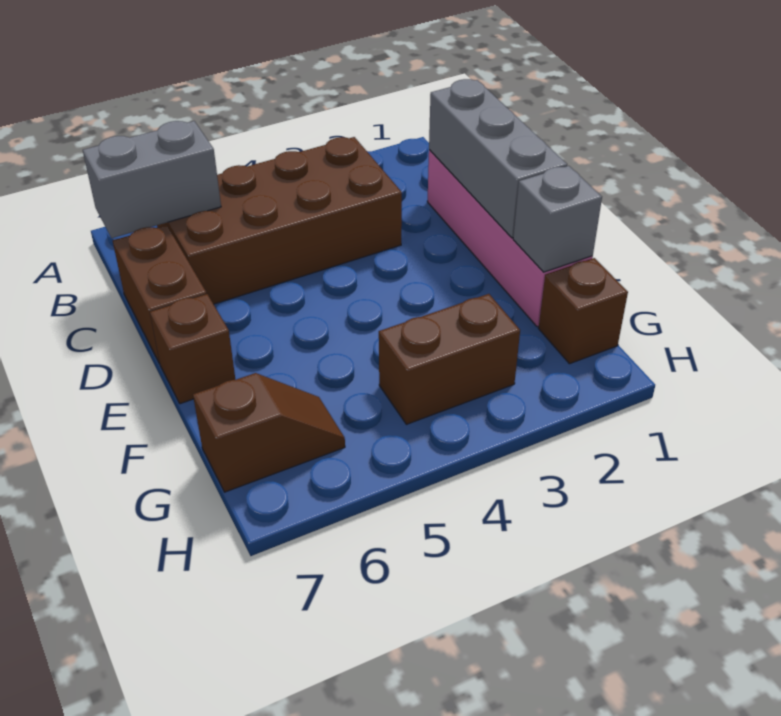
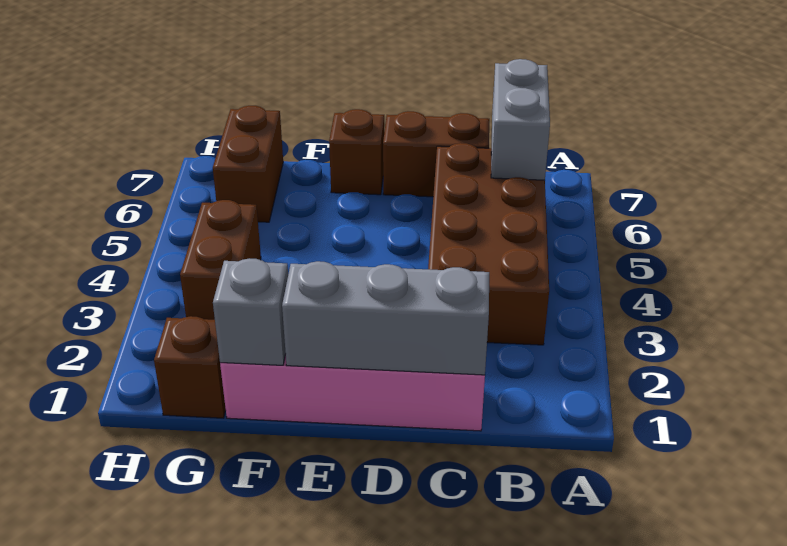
brown 1x2 slope [193,373,345,492] -> brown 1x2 brick [213,106,283,222]

